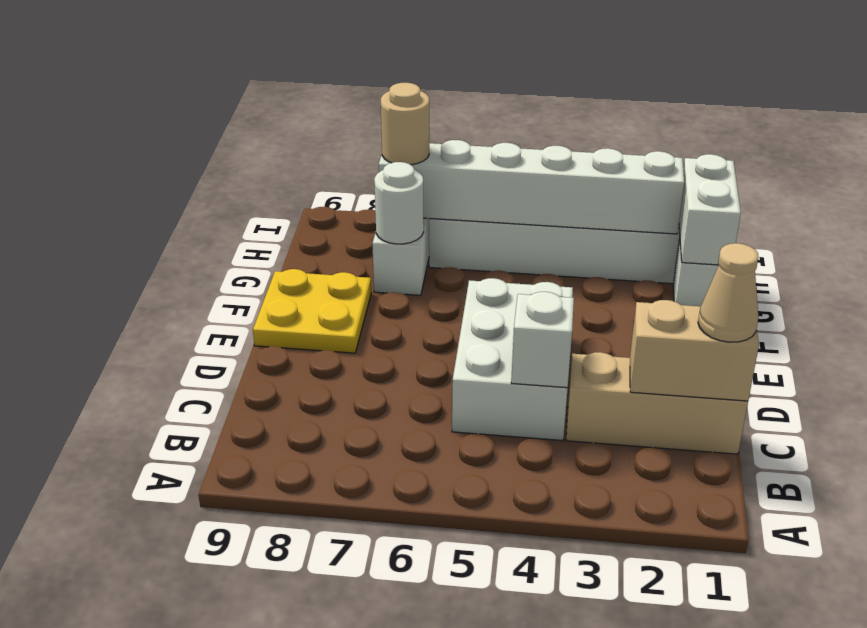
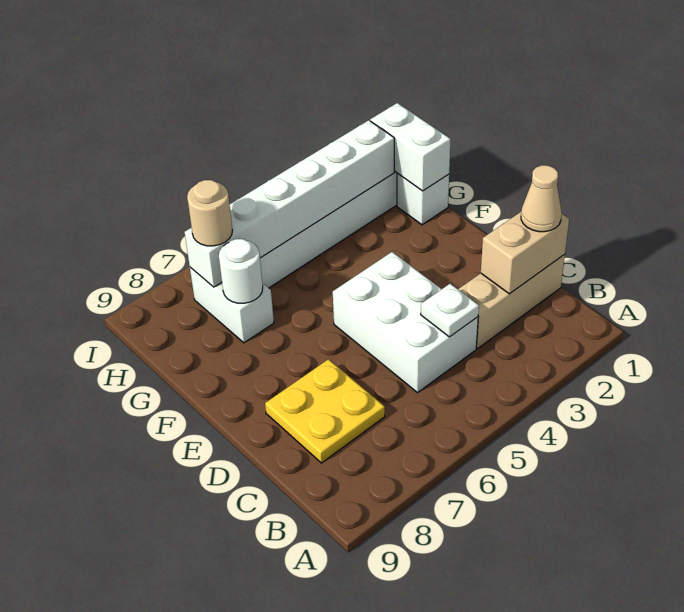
white 1x1 brick [511,292,574,388] -> white 1x1 plate [421,284,479,337]
yellow 2x2 plate [253,269,371,353] -> yellow 2x2 plate moved to [265,359,385,463]

